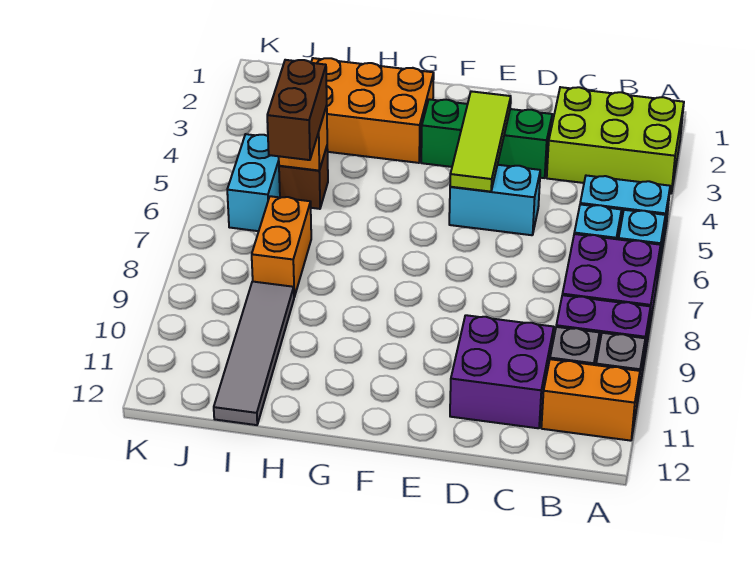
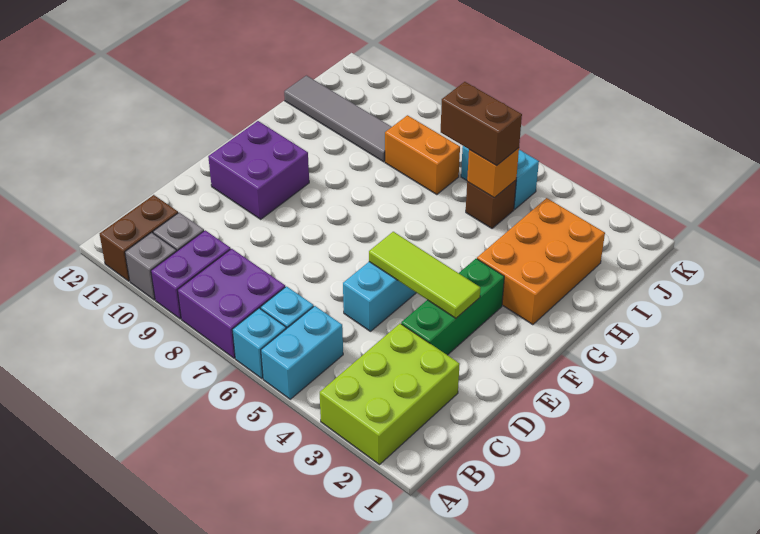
orange 1x2 brick [541,359,640,441] -> brown 1x2 brick [100,195,178,281]
purple 2x2 brick [450,315,554,428] -> purple 2x2 brick moved to [208,121,309,219]

